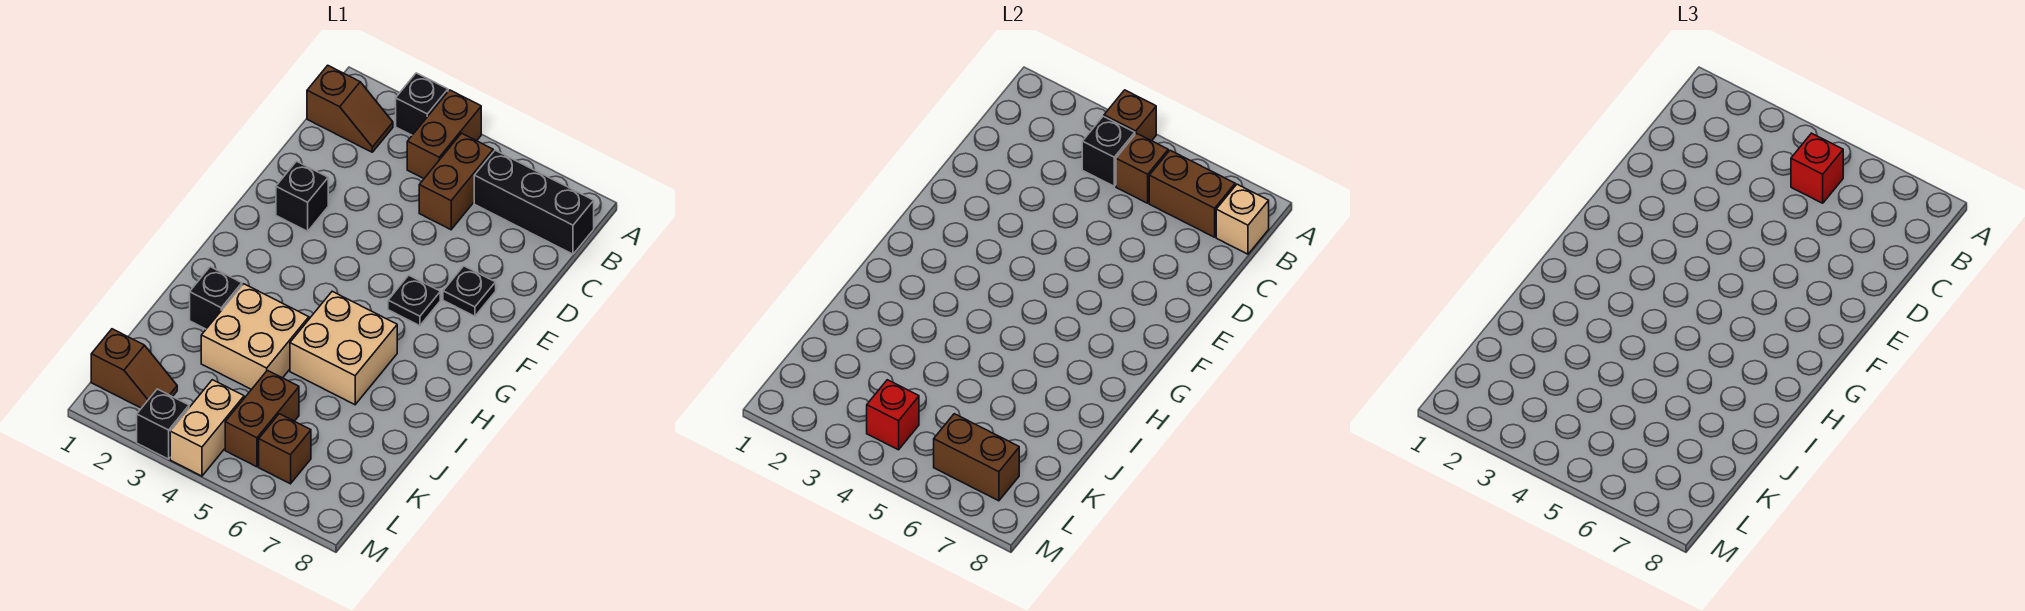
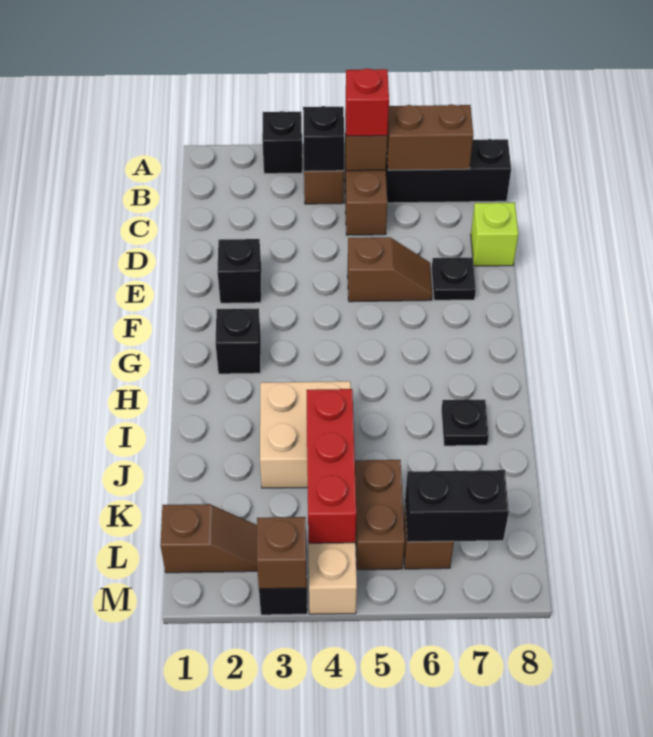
brown 1x1 brick [1104,90,1156,141] -> brown 1x1 brick moved to [257,517,307,589]
brown 1x2 slope [307,65,393,152] -> brown 1x2 slope moved to [348,237,432,302]
tan 1x1 brick [1216,184,1269,254] -> none
none -> lime 1x1 brick [471,202,518,266]
black 1x1 plate [388,275,440,326] -> black 1x1 plate moved to [441,400,489,446]
tan 2x2 brick [290,291,397,405] -> none
black 1x1 brick [190,267,242,329] -> black 1x1 brick moved to [215,308,261,374]
red 1x1 brick [867,380,919,450] -> red 1x3 brick [306,389,356,543]
brown 1x2 brick [934,414,1019,501] -> black 1x2 brick [405,470,509,542]

